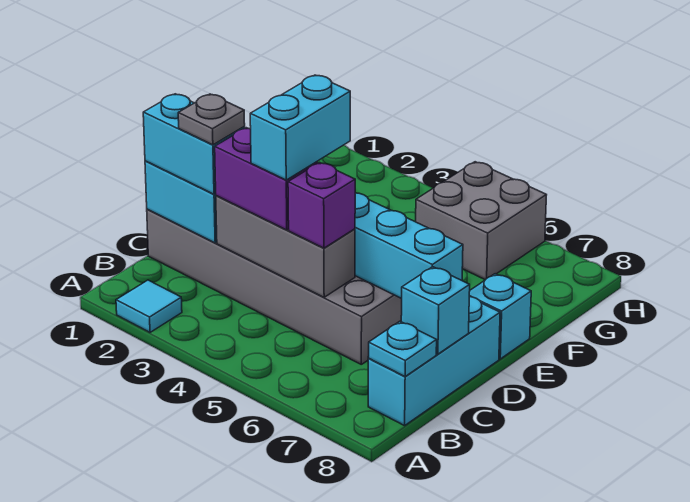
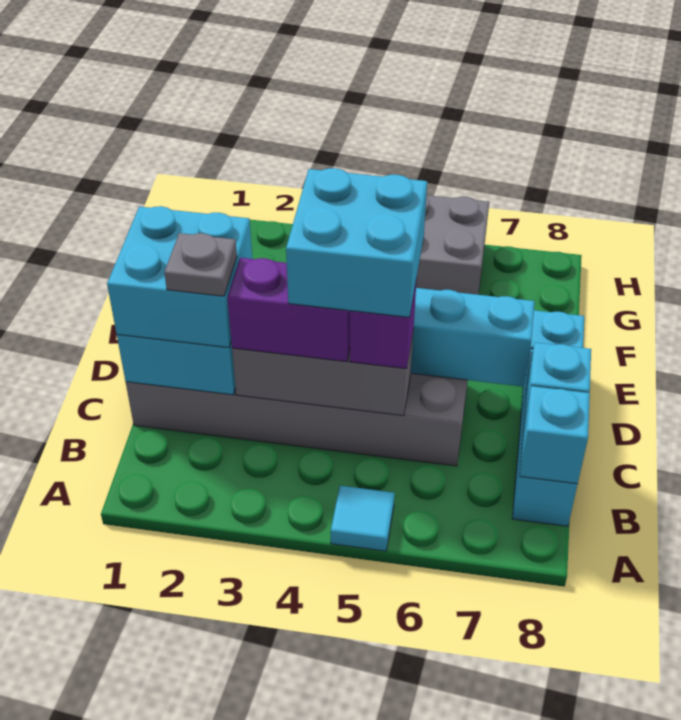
cyan 1x1 tile [116,280,182,332] -> cyan 1x1 tile moved to [331,486,395,551]
cyan 1x1 plate [368,321,437,377] -> cyan 1x1 brick [520,386,590,484]
cyan 1x2 brick [143,94,245,194] -> cyan 2x2 brick [107,206,252,348]
cyan 1x2 brick [250,75,350,180] -> cyan 2x2 brick [286,168,427,317]

